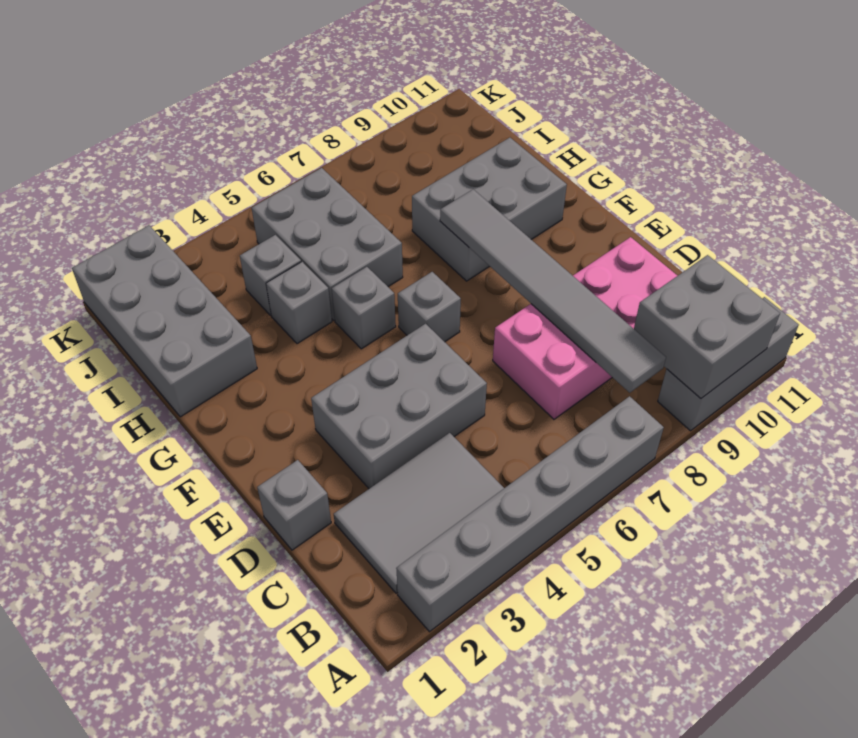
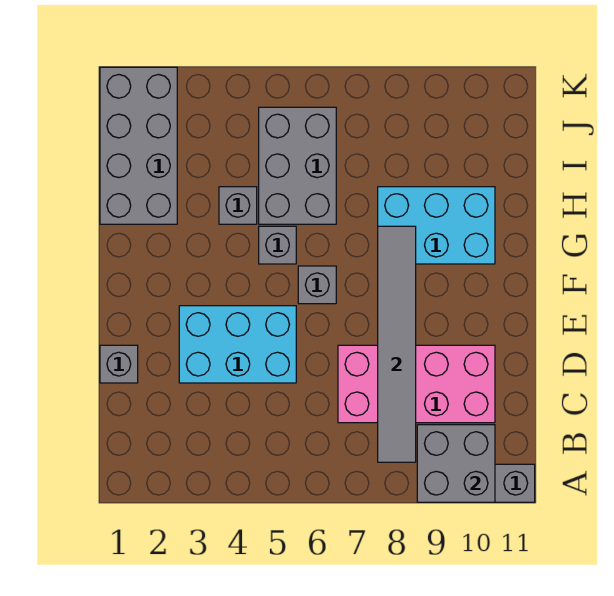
grey 1x6 brick [396,396,664,632] -> none
grey 2x3 tile [334,433,504,593] -> none
grey 2x3 brick [311,324,487,489] -> cyan 2x3 brick [179,306,296,383]
grey 2x3 brick [412,138,567,281] -> cyan 2x3 brick [378,187,495,264]
grey 1x1 brick [240,235,301,315] -> none

